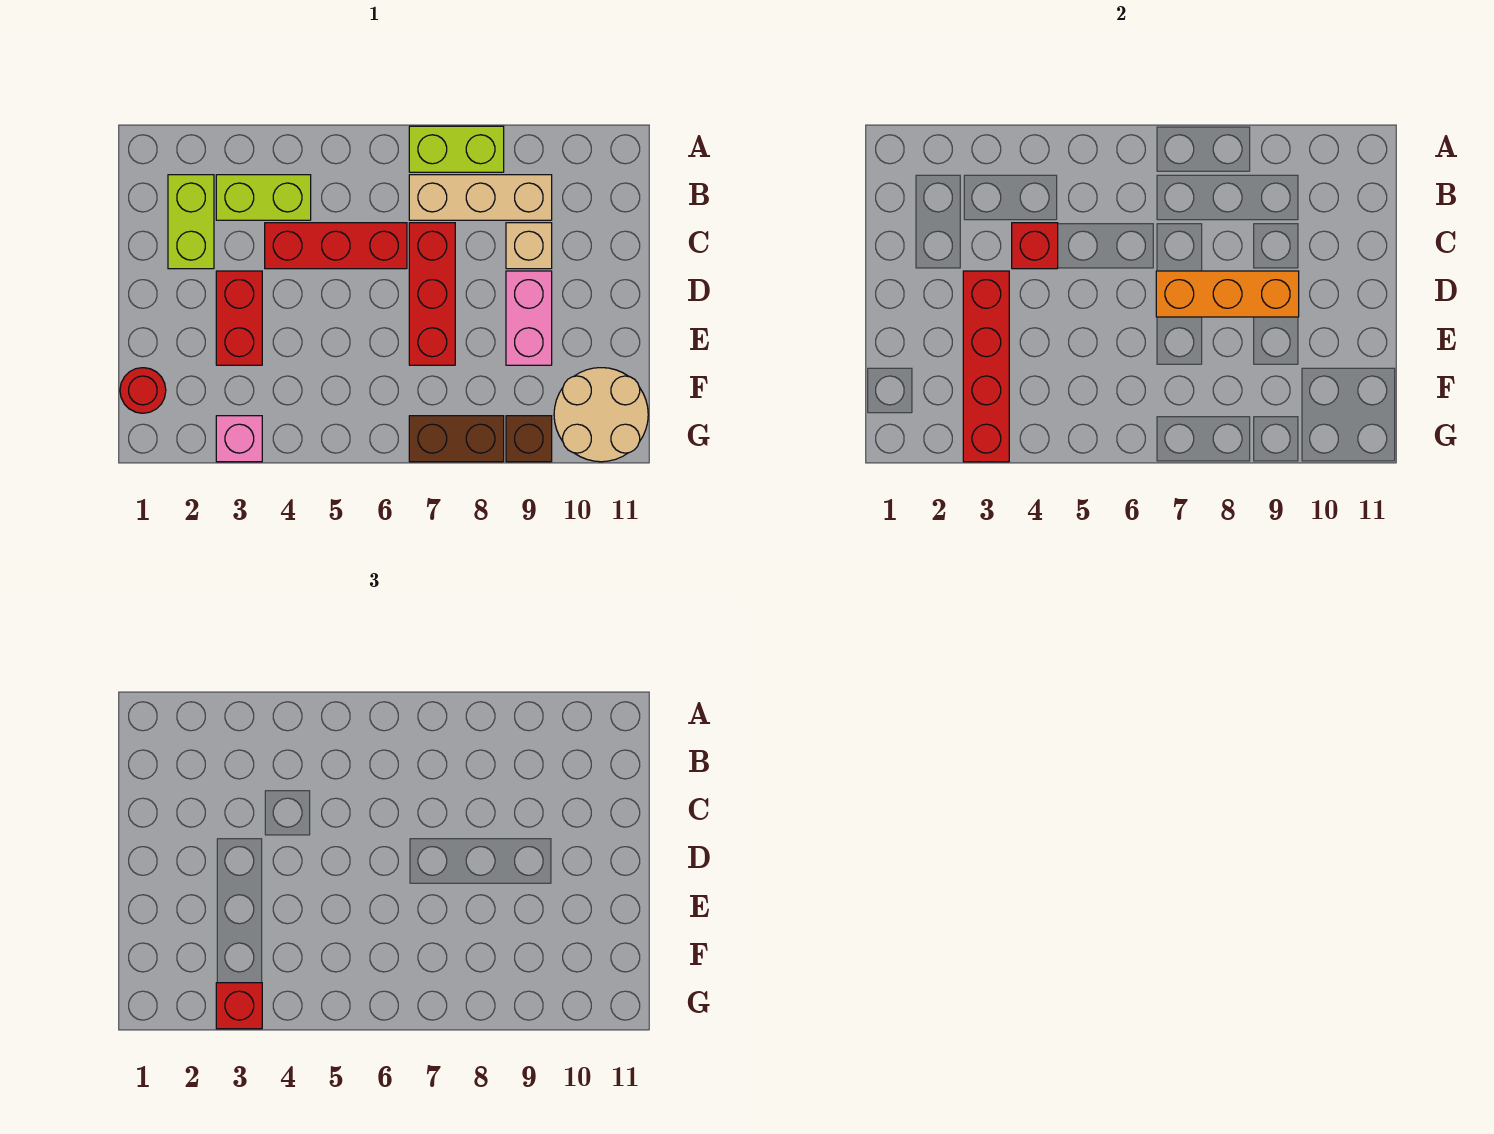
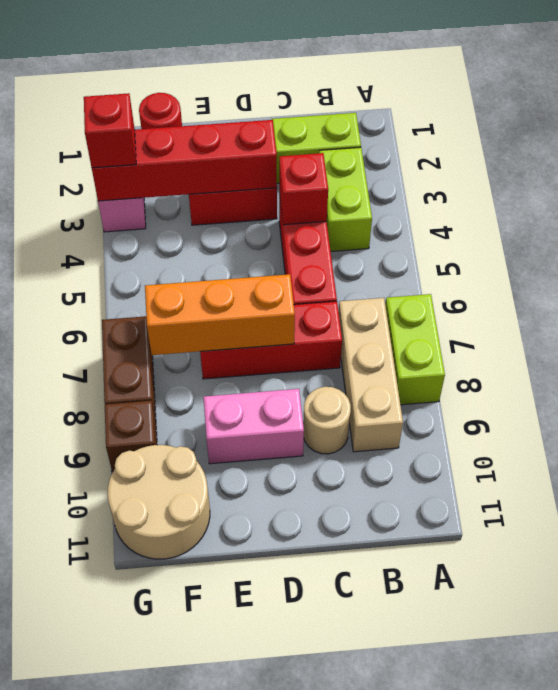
tan 1x1 brick [506,223,552,269] -> tan 1x1 round brick [303,387,351,454]
orange 1x3 brick [1156,271,1299,317] -> orange 1x3 brick turned to [145,274,295,355]

